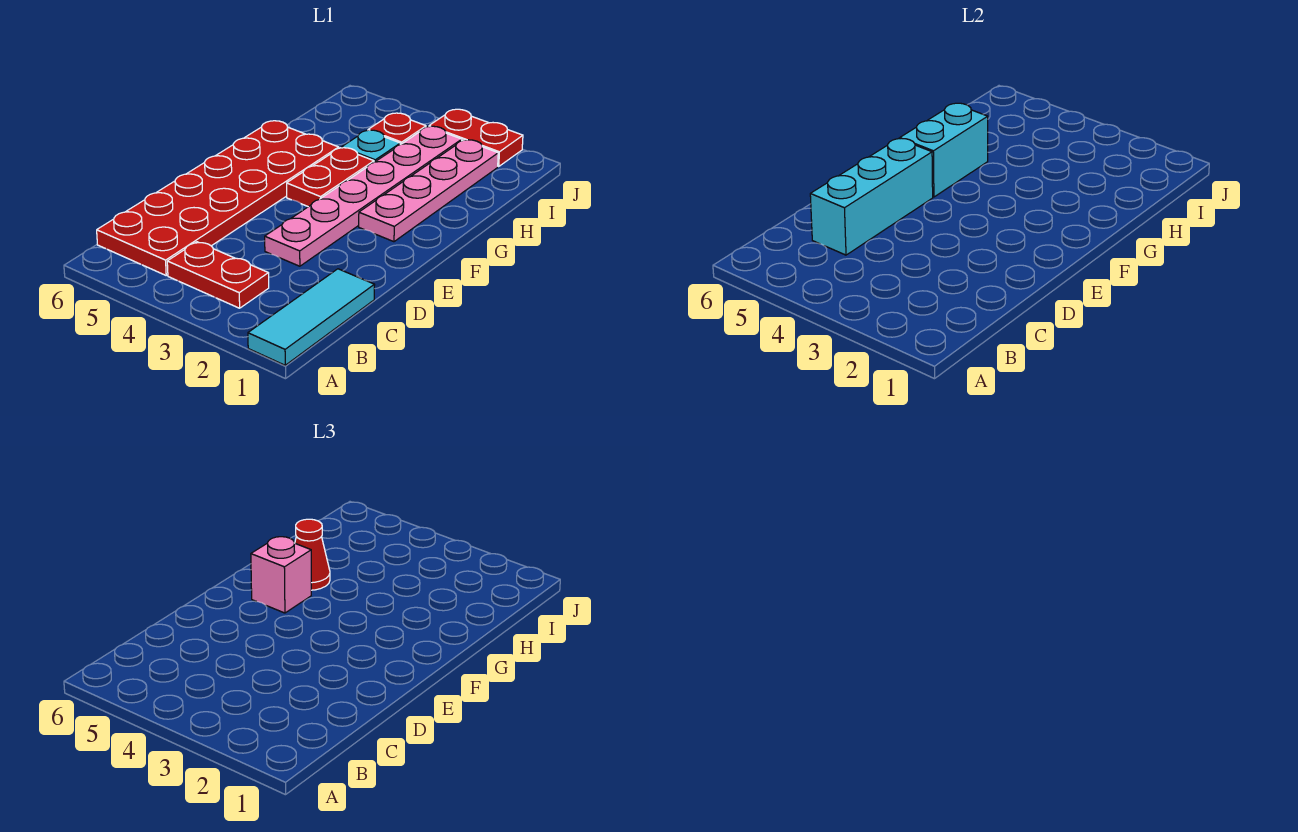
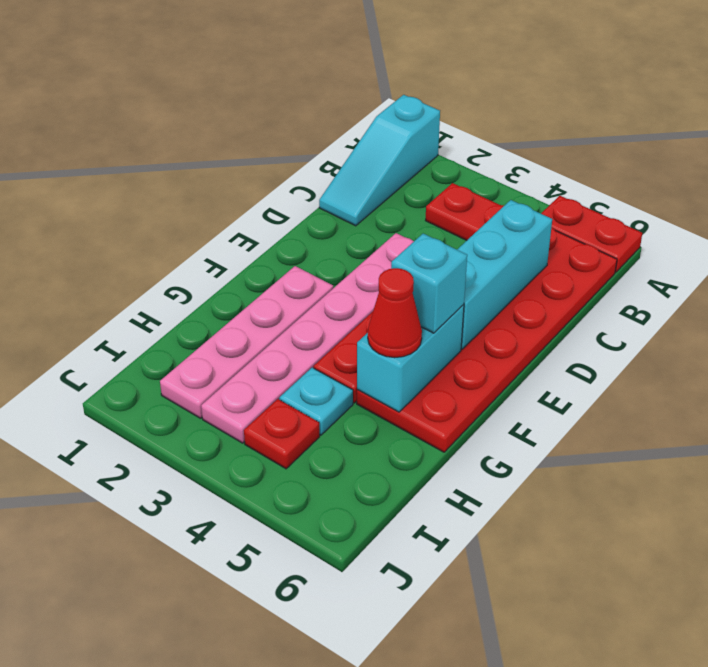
cyan 1x3 tile [248,269,375,365] -> cyan 1x3 slope [319,95,440,226]
pink 1x1 brick [251,537,311,613] -> cyan 1x1 brick [391,234,467,333]
red 1x2 plate [429,109,523,167] -> red 1x2 plate moved to [541,196,642,272]

